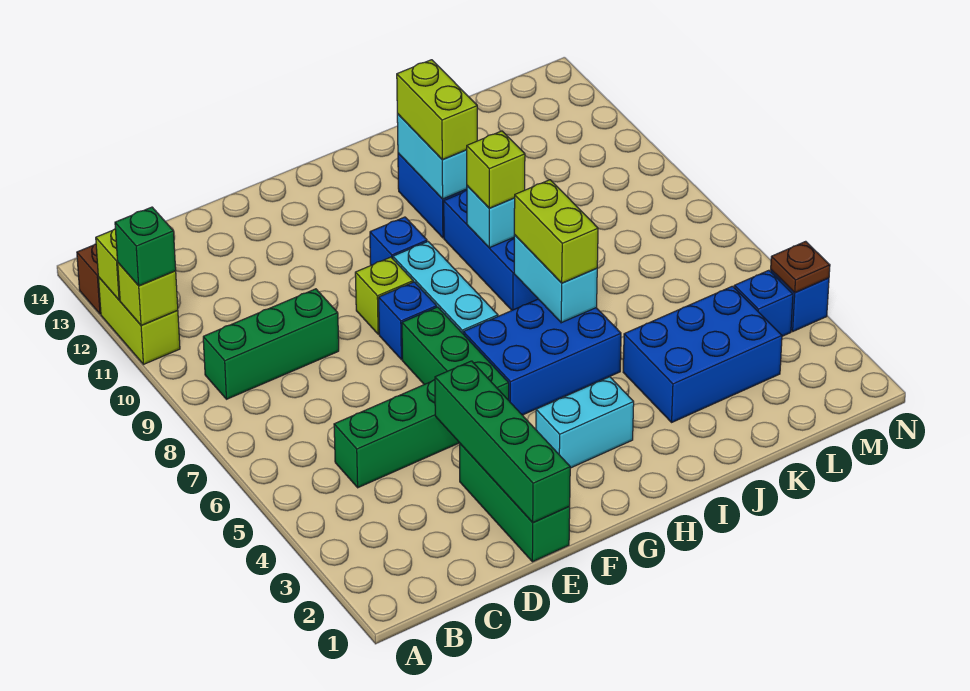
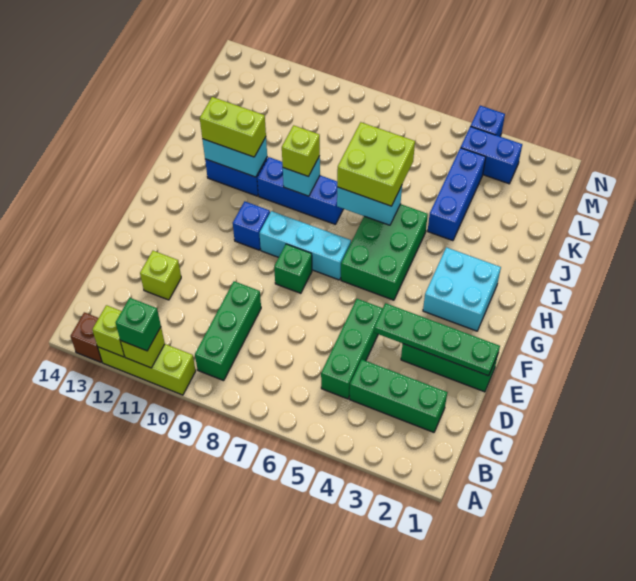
lime 1x2 brick [98,277,180,364] -> lime 1x3 brick [98,344,196,395]
green 1x4 brick [435,361,570,523] -> green 1x4 plate [374,303,500,376]
green 1x3 brick [402,307,509,400] -> green 1x3 brick moved to [350,360,447,432]
blue 1x1 brick [379,282,437,360] -> green 1x1 brick [274,244,312,293]
lime 1x1 brick [355,257,413,334] -> lime 1x1 brick moved to [140,251,181,300]
cyan 1x2 brick [536,377,634,468] -> cyan 2x2 brick [423,247,501,331]
blue 2x3 brick [463,299,621,415] -> green 2x3 brick [341,204,428,300]
lime 1x2 brick [514,180,598,283] -> lime 2x2 brick [337,122,415,206]
blue 2x3 brick [623,286,782,422] -> blue 1x3 brick [428,148,486,241]
blue 1x1 brick [734,270,793,336] -> blue 1x2 brick [461,126,522,184]
brown 1x1 plate [771,241,830,293] -> none

